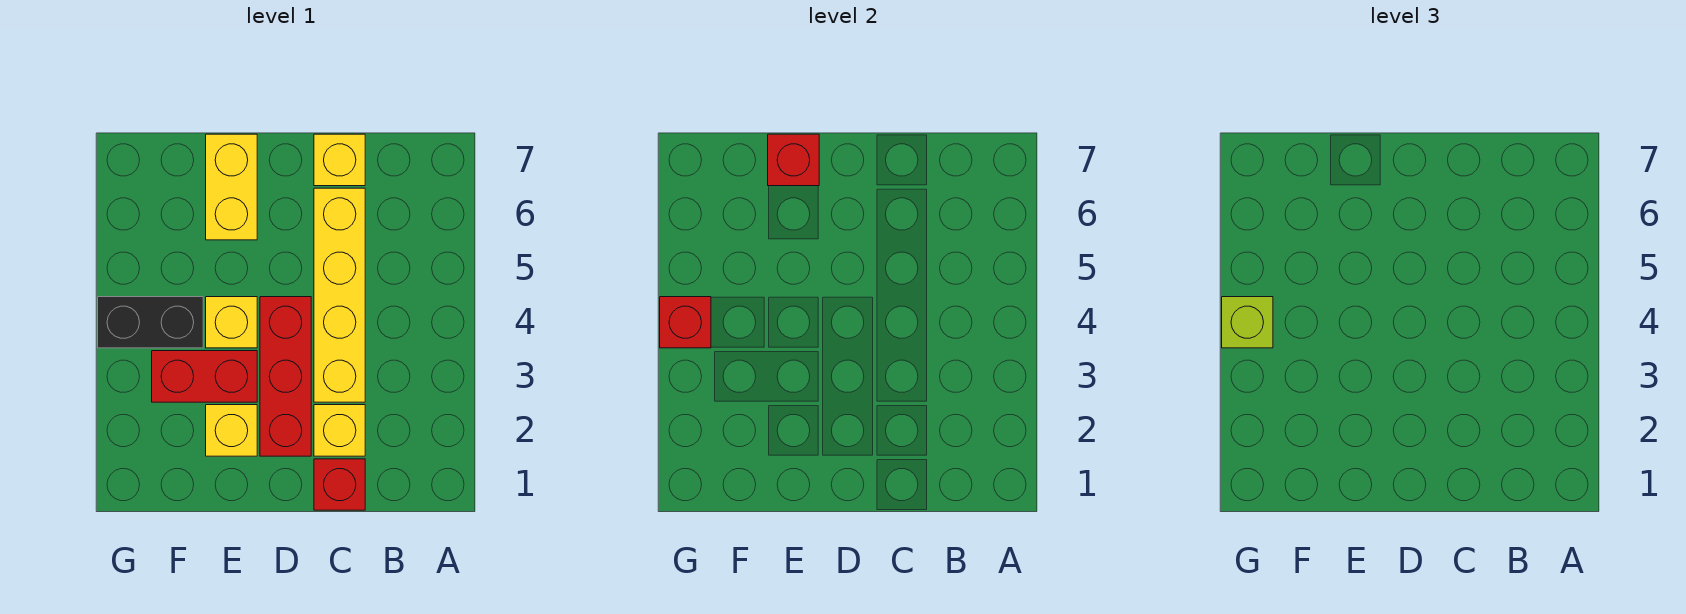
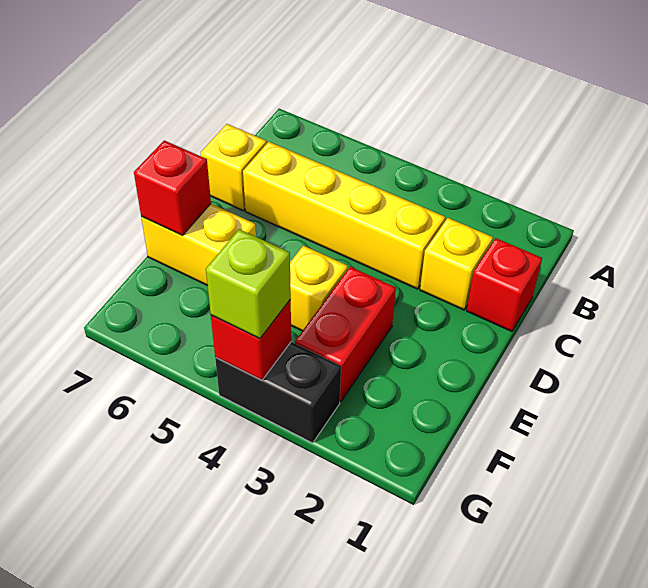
red 1x3 brick [260,297,311,456] -> none
yellow 1x1 brick [206,405,257,456] -> none
black 1x2 brick [98,297,203,348] -> black 1x2 brick turned to [215,342,341,443]

